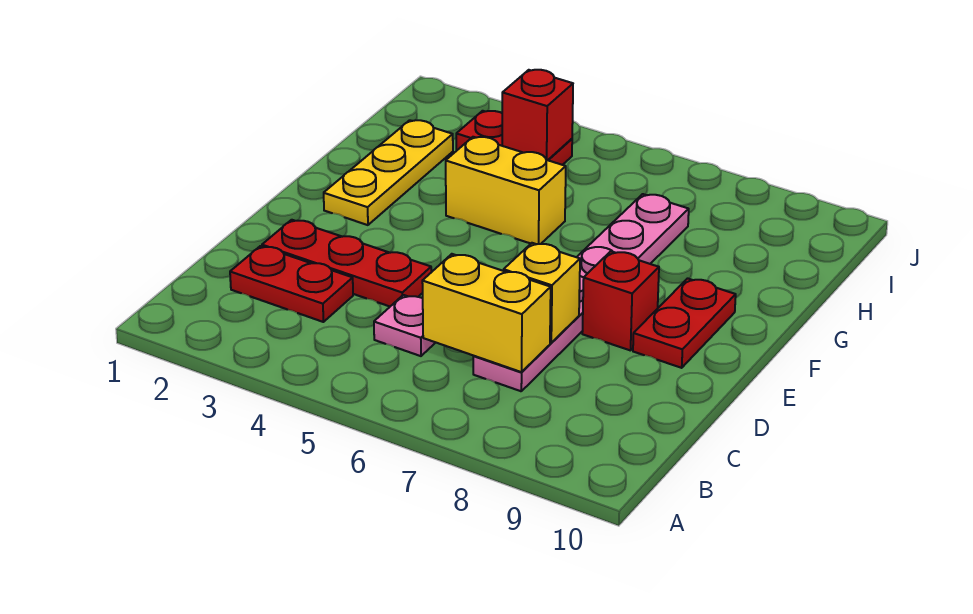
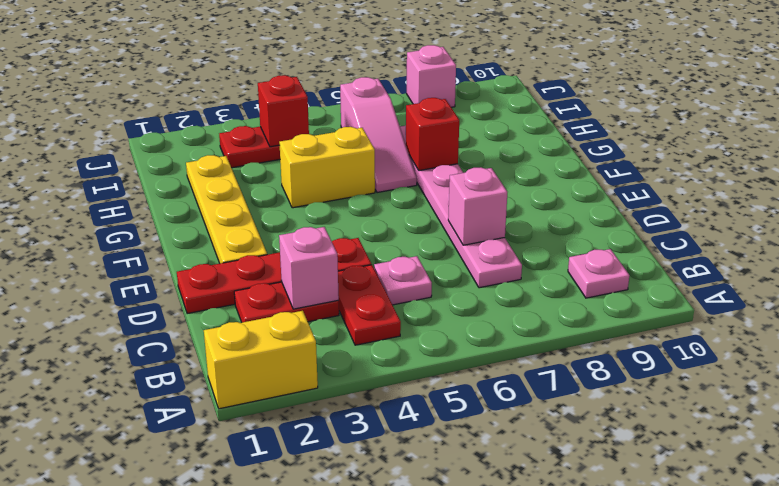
none -> pink 1x1 plate [568,249,630,298]
none -> pink 1x1 brick [279,227,339,309]
yellow 1x2 brick [422,254,551,372] -> yellow 1x2 brick moved to [204,311,318,409]
red 1x3 plate [262,220,431,306] -> red 1x4 plate [177,238,371,314]
yellow 1x1 brick [504,243,580,343] -> pink 1x1 brick [448,167,507,245]
red 1x1 brick [582,251,659,351] -> red 1x1 brick moved to [406,98,459,171]
red 1x2 plate [633,278,736,368] -> red 1x2 plate moved to [338,265,401,345]
yellow 1x3 plate [324,120,453,225] -> yellow 1x4 plate [186,155,267,263]
none -> pink 1x3 slope [340,77,417,193]
none -> pink 1x1 brick [407,45,456,107]

